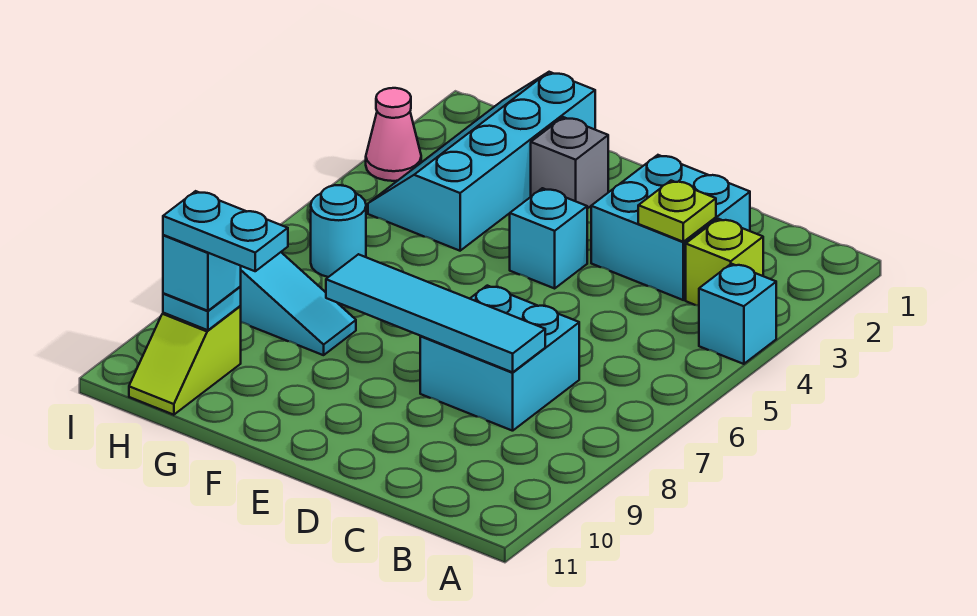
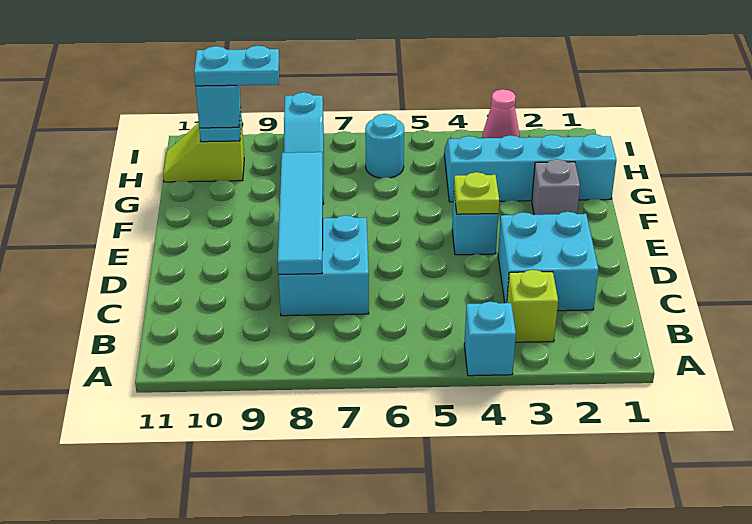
lime 1x1 plate [638,181,716,242] -> lime 1x1 plate moved to [454,172,499,214]
cyan 1x2 plate [163,191,288,271] -> cyan 1x2 plate turned to [194,46,279,86]

